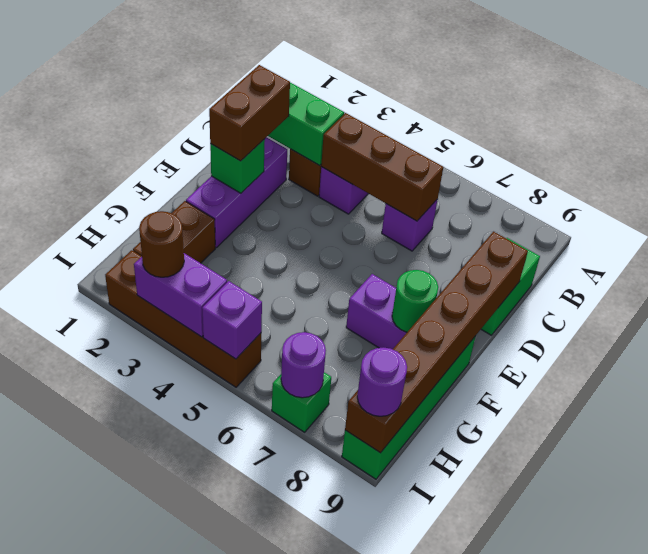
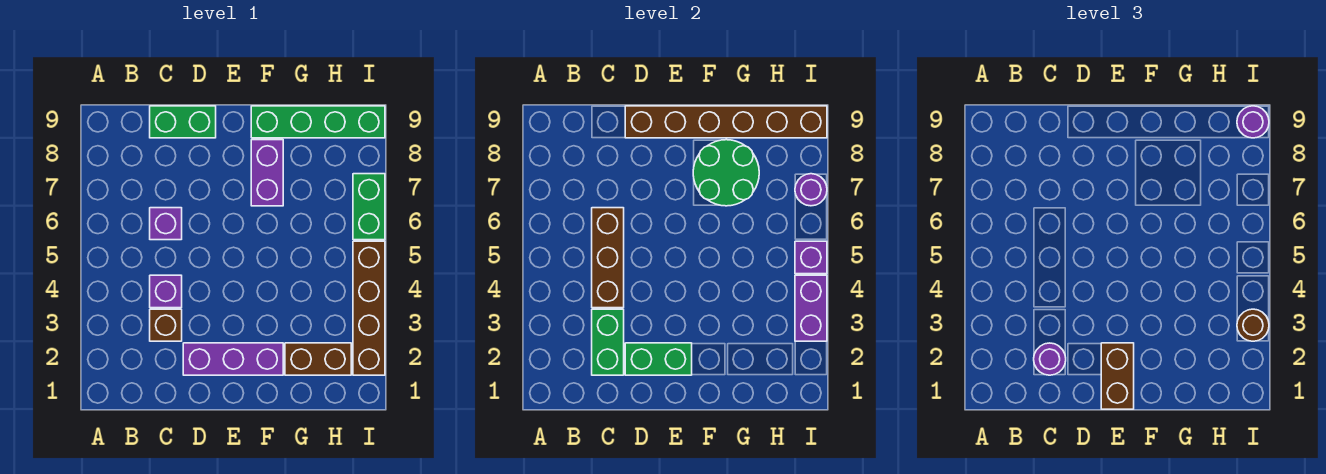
none -> purple 1x1 round brick [1034,343,1066,375]
brown 1x2 brick [209,65,290,161] -> brown 1x2 brick turned to [1101,343,1134,409]
green 1x1 brick [210,139,265,193] -> green 1x2 brick [625,343,692,375]
green 1x1 round brick [392,270,438,332] -> green 2x2 round brick [693,140,759,206]
green 1x1 brick [272,372,331,432] -> green 1x2 brick [353,174,385,240]

